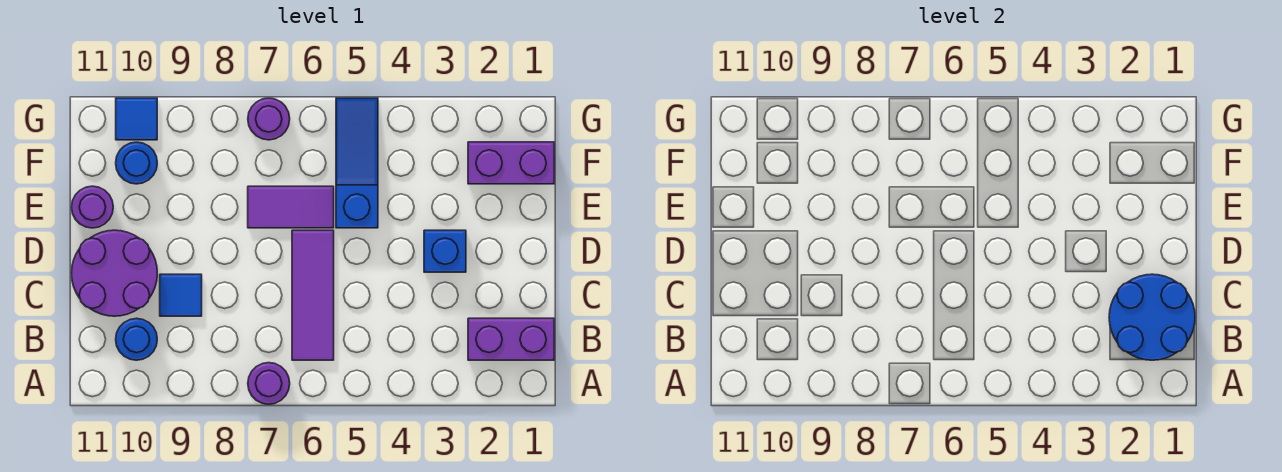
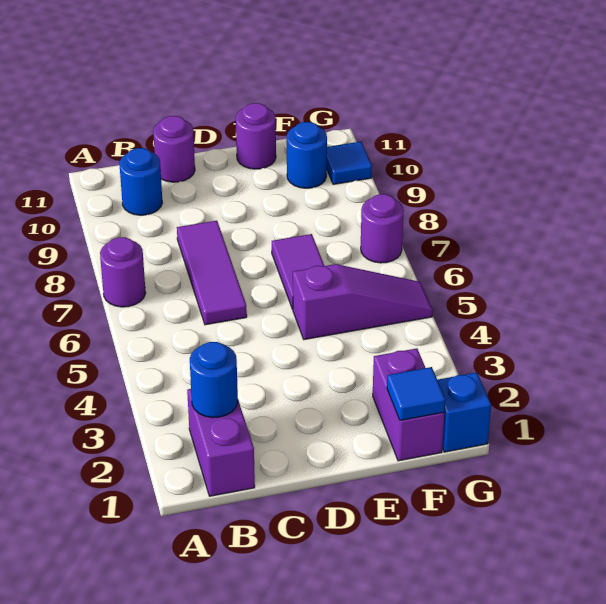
blue 2x2 round brick [1109,274,1195,360] -> blue 1x1 round brick [190,342,238,418]
purple 1x3 tile [292,230,334,360] -> purple 1x3 tile turned to [177,221,247,325]
blue 1x1 tile [160,274,202,316] -> blue 1x1 tile moved to [387,367,445,420]
purple 2x2 round brick [71,230,157,316] -> purple 1x1 round brick [153,116,195,182]
blue 1x1 brick [424,230,466,272] -> blue 1x1 brick moved to [438,373,491,452]
blue 1x3 slope [336,98,378,228] -> purple 1x3 slope [293,264,433,340]

